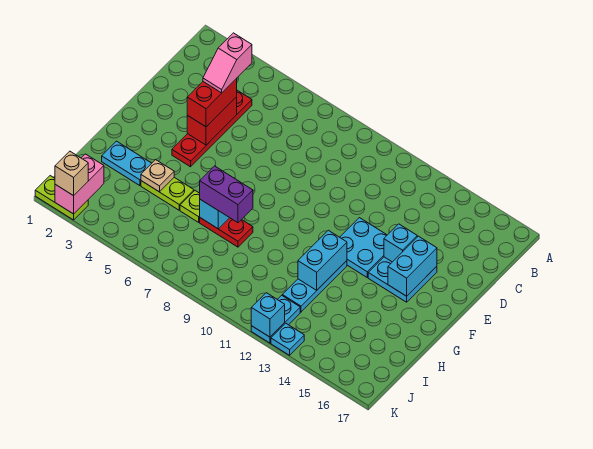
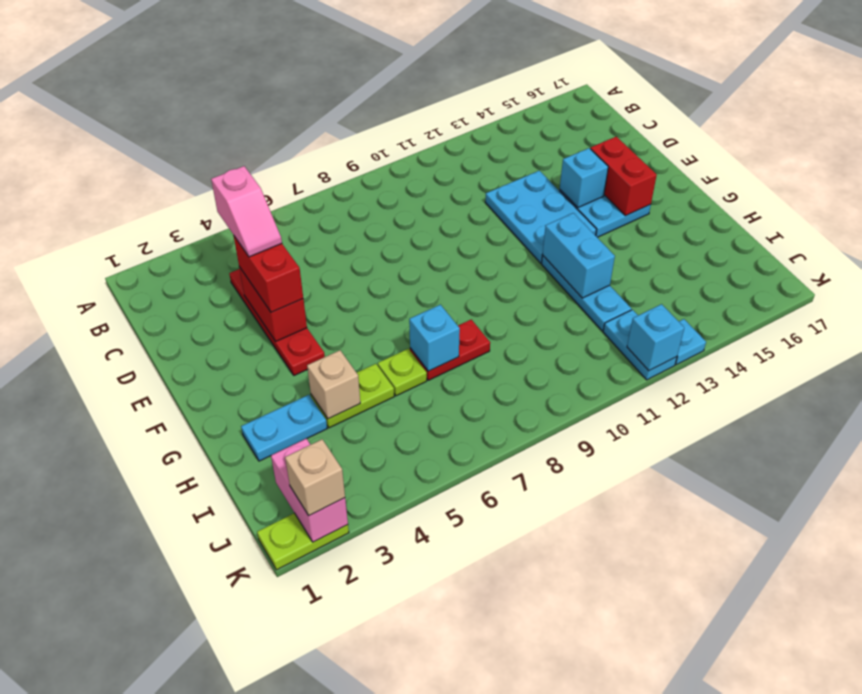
cyan 2x2 plate [340,218,387,277] -> cyan 2x3 plate [485,171,596,263]
cyan 1x2 brick [388,236,437,296] -> red 1x2 brick [590,137,657,216]
tan 1x1 plate [141,160,174,192] -> tan 1x1 brick [307,350,360,419]
purple 1x2 brick [200,166,253,223] -> none

